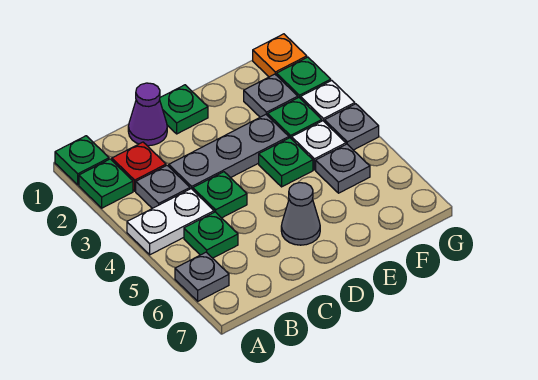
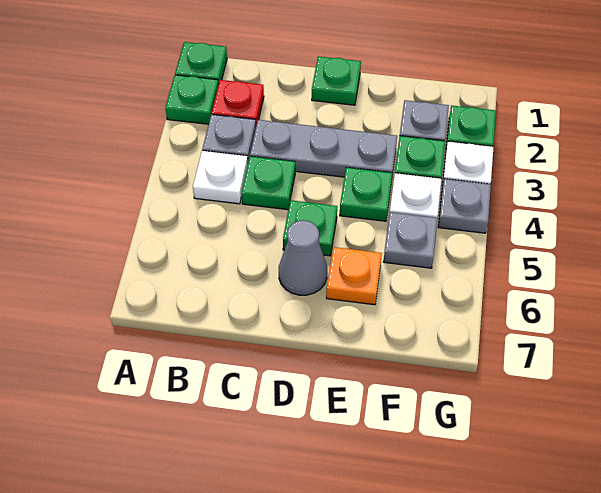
white 1x2 plate [127,189,214,255] -> white 1x1 plate [193,151,248,204]
grey 1x1 plate [175,252,229,301] -> none
green 1x1 plate [184,212,238,258] -> green 1x1 plate moved to [283,200,337,256]
purple 1x1 cone [128,83,167,146] -> none
orange 1x1 plate [253,34,307,77] -> orange 1x1 plate moved to [326,247,382,305]

